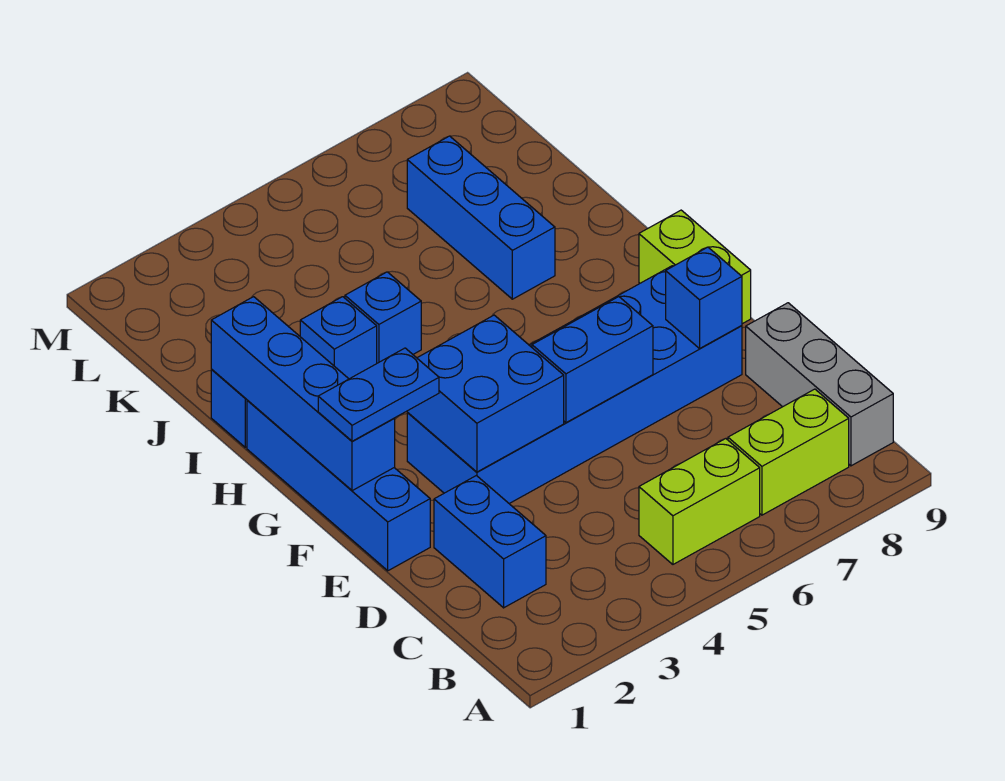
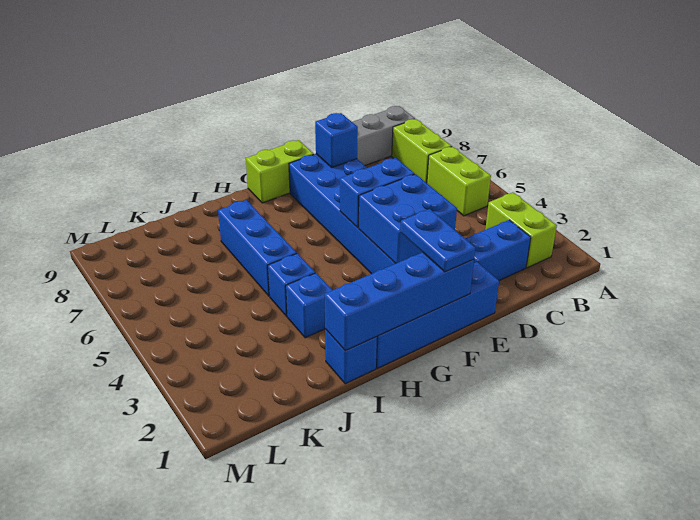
none -> lime 1x2 brick [485,192,557,268]
blue 1x2 brick [532,297,653,423] -> blue 1x2 brick turned to [340,158,414,228]
blue 1x3 brick [407,136,555,299] -> blue 1x3 brick turned to [218,200,297,296]

